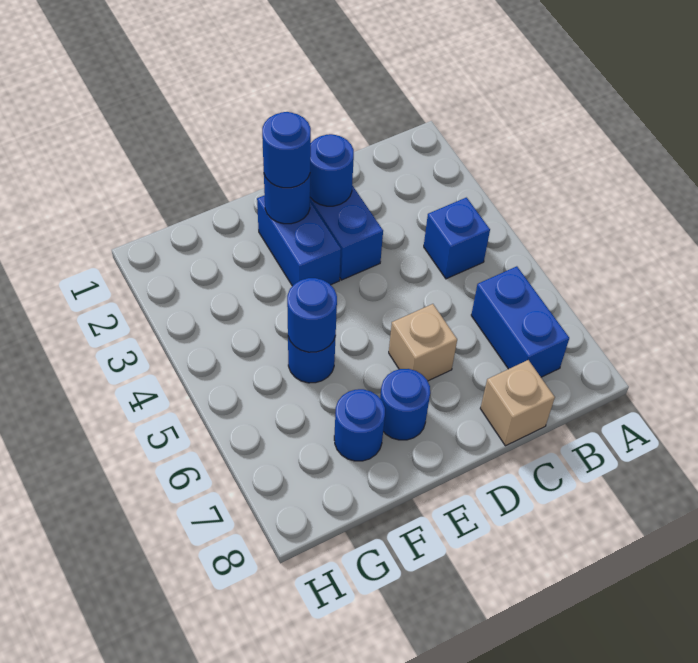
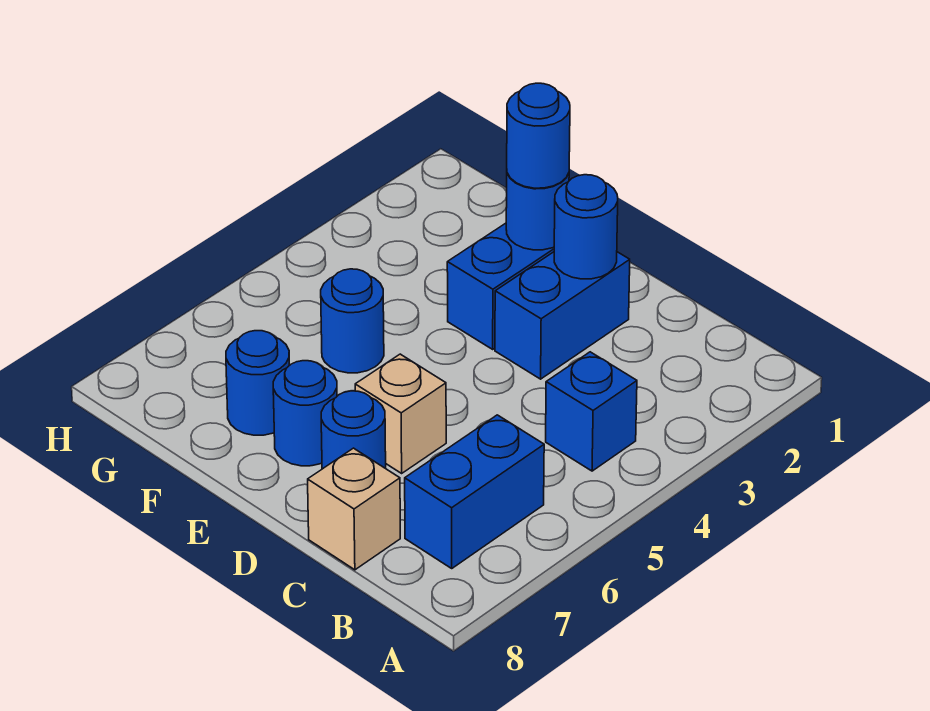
blue 1x1 round brick [287,278,337,352] -> blue 1x1 round brick moved to [321,391,386,469]

